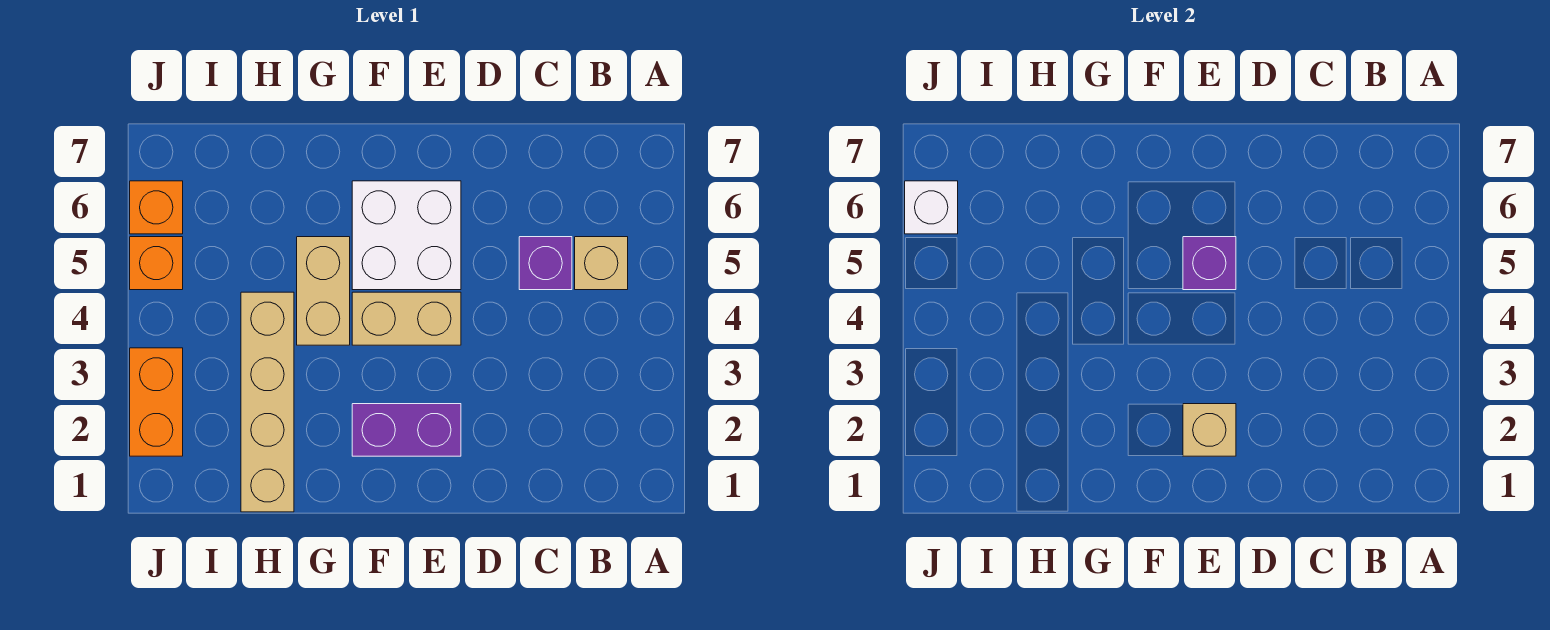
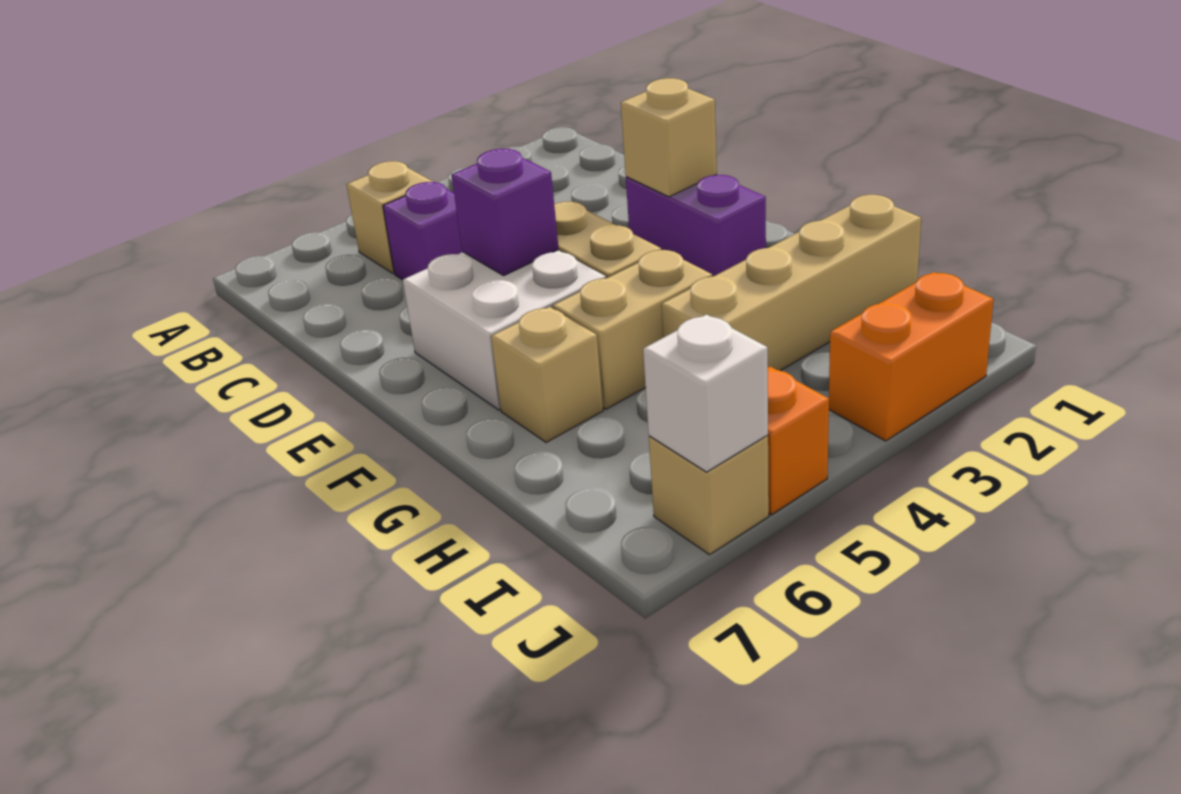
none -> tan 1x1 brick [491,307,603,443]
orange 1x1 brick [130,181,183,234] -> tan 1x1 brick [649,435,769,555]

